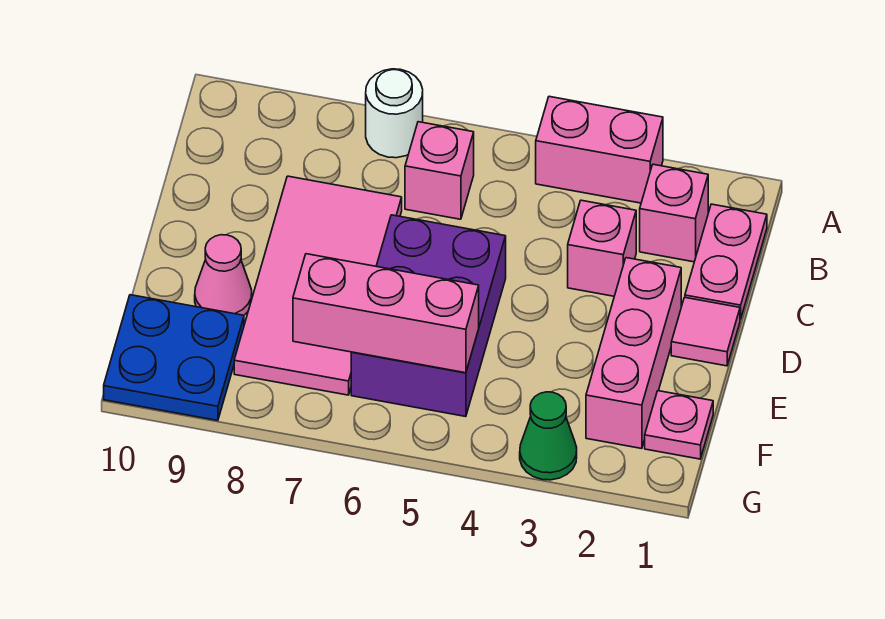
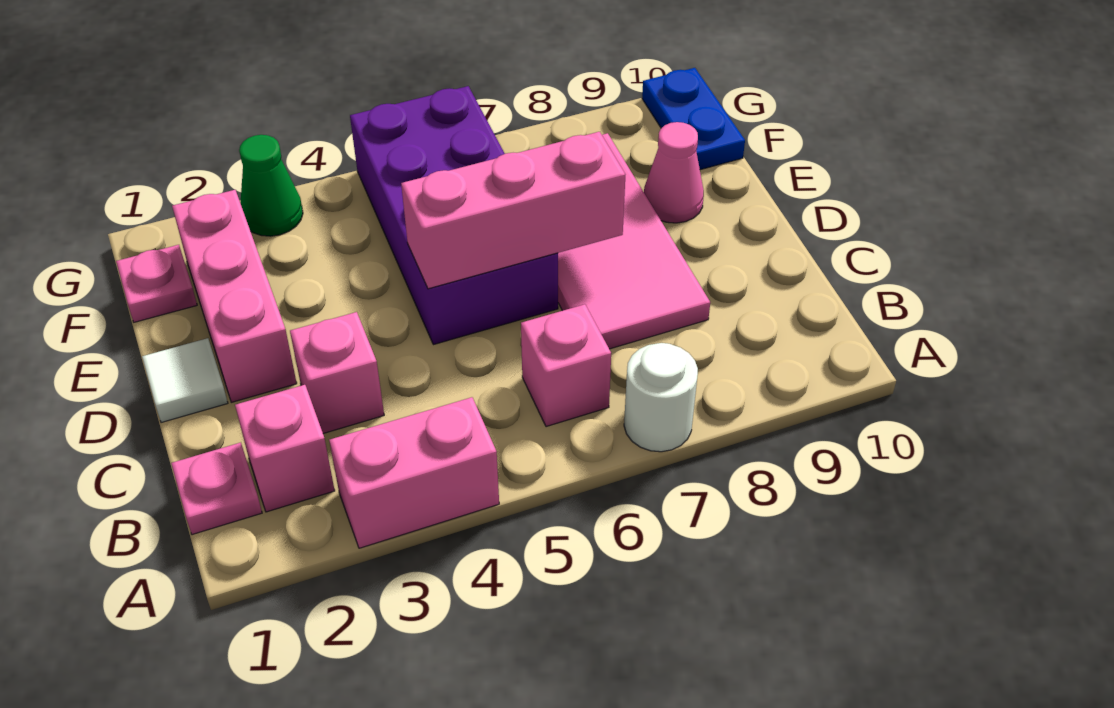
pink 1x2 plate [685,204,767,319] -> pink 1x1 plate [171,443,262,535]
pink 1x1 tile [671,297,740,366] -> white 1x1 tile [142,338,228,423]
purple 2x3 brick [351,215,506,417] -> purple 2x4 brick [350,86,558,345]
pink 1x3 brick [293,254,479,373] -> pink 1x3 brick moved to [401,132,625,289]
blue 2x2 plate [104,295,244,421] -> blue 1x2 plate [642,68,745,170]

